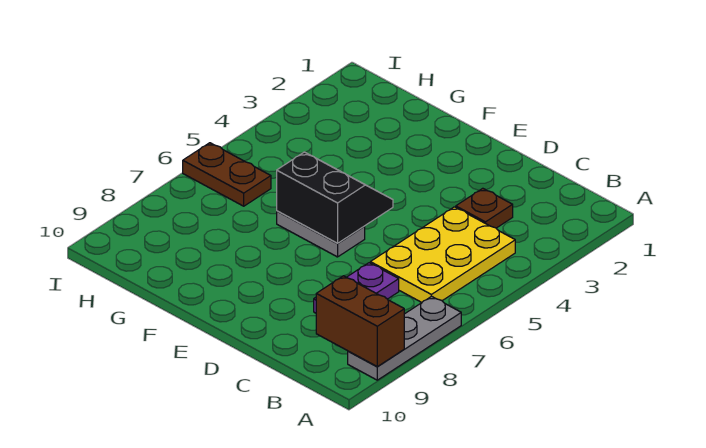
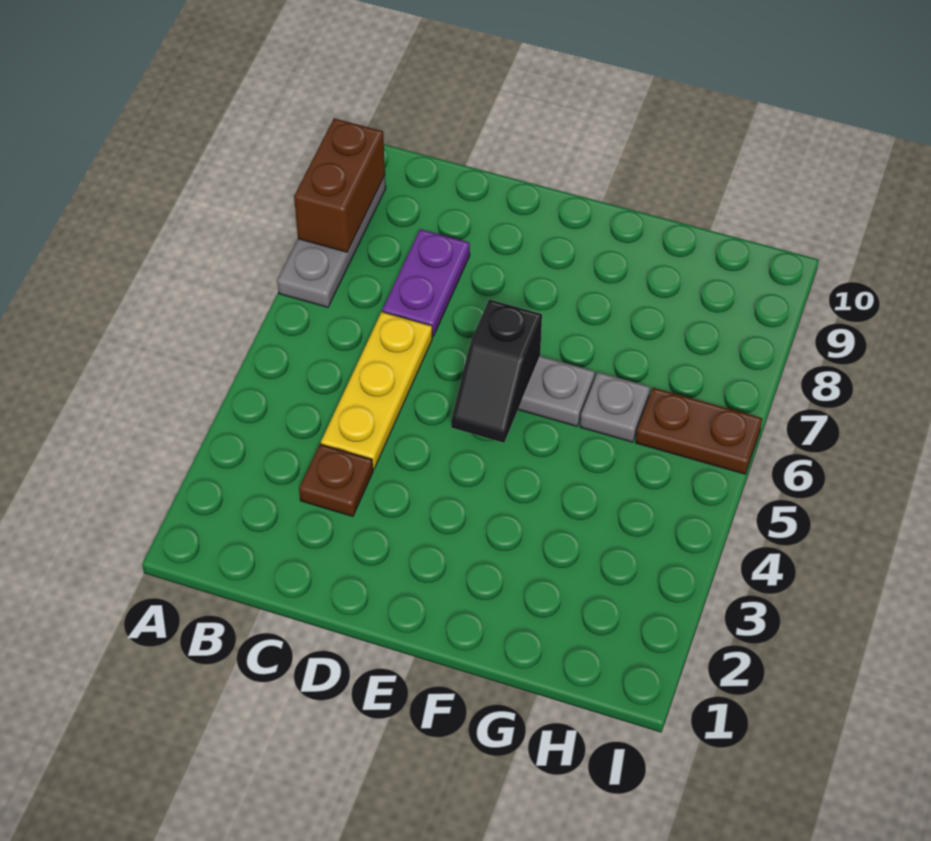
brown 1x2 brick [316,276,404,366] -> brown 1x2 brick turned to [294,118,385,252]
yellow 2x3 plate [370,207,515,302] -> yellow 1x3 plate [321,312,432,470]
black 2x2 slope [277,152,393,243] -> black 1x2 slope [451,300,542,443]
none -> grey 1x1 plate [580,372,650,442]

